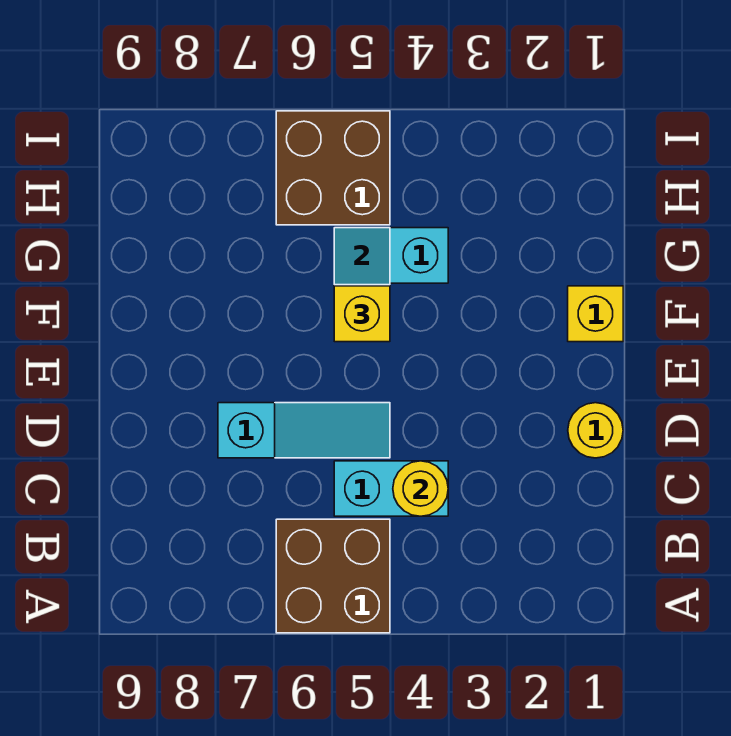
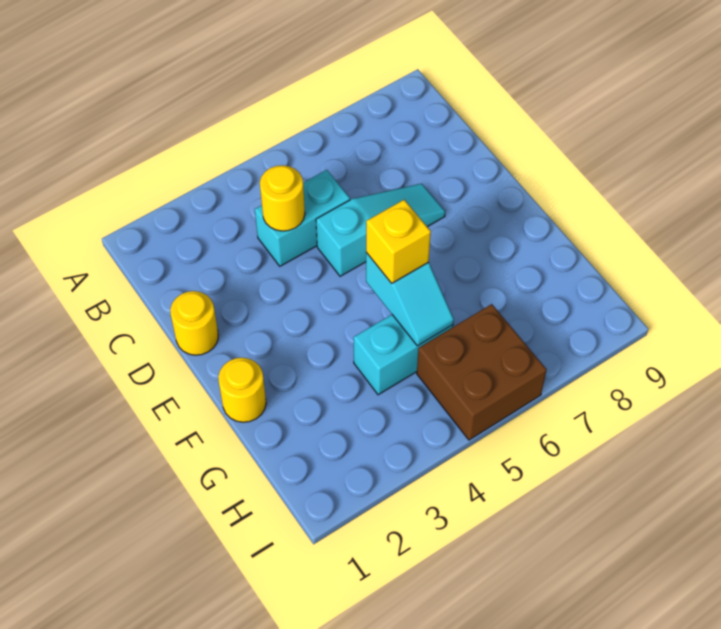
brown 2x2 brick [276,519,390,633] -> none
cyan 1x3 slope [218,403,390,458] -> cyan 1x3 slope turned to [316,184,445,276]
yellow 1x1 brick [568,286,623,342] -> yellow 1x1 round brick [218,358,266,422]

